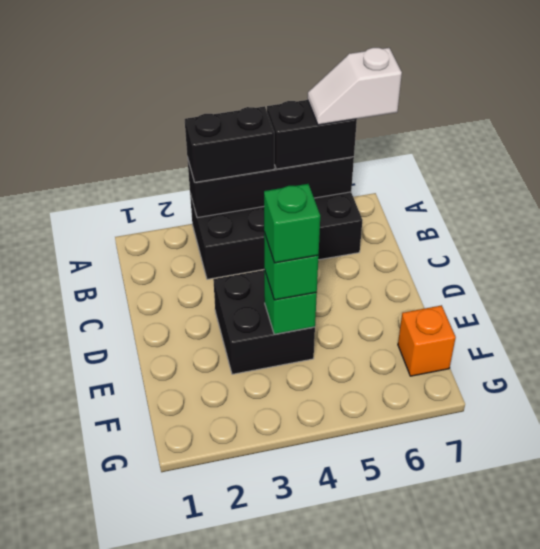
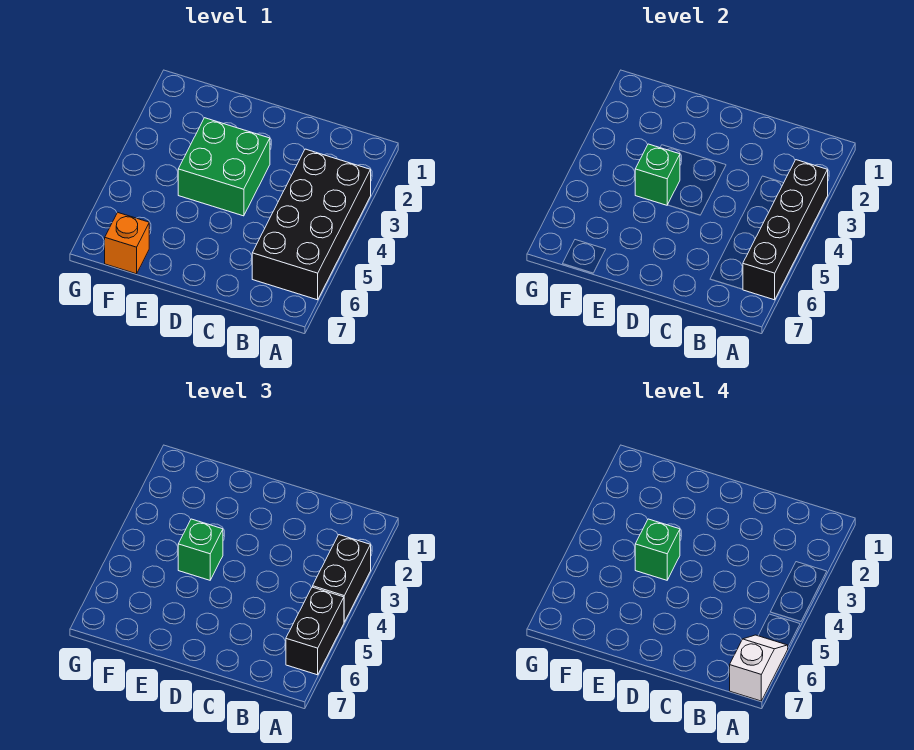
black 2x2 brick [213,270,315,374] -> green 2x2 brick [178,118,270,216]

